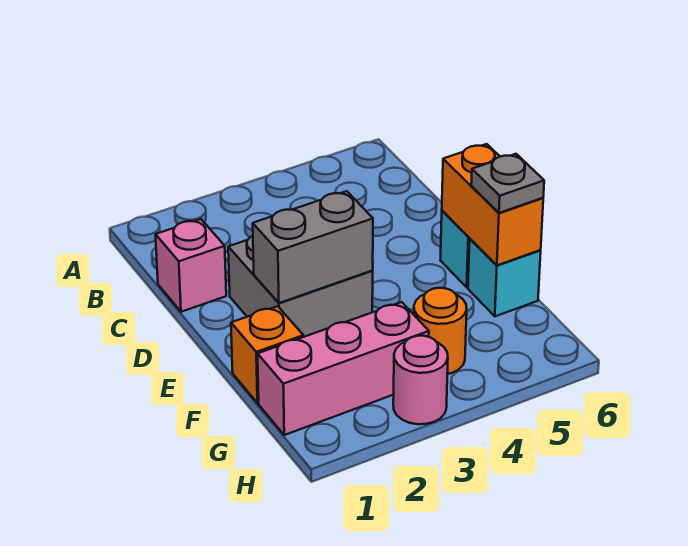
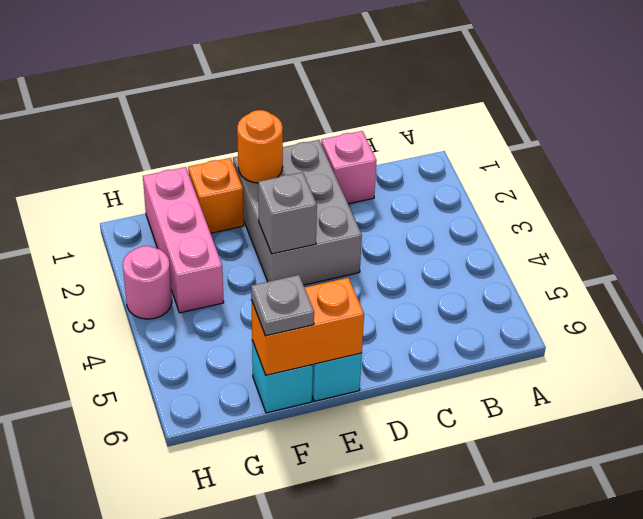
grey 2x2 brick [228,236,373,337] -> grey 2x3 brick [233,140,362,285]
grey 1x2 brick [253,191,373,303] -> grey 1x1 brick [258,172,317,254]
orange 1x1 round brick [414,288,467,374] -> orange 1x1 round brick moved to [237,110,283,183]

